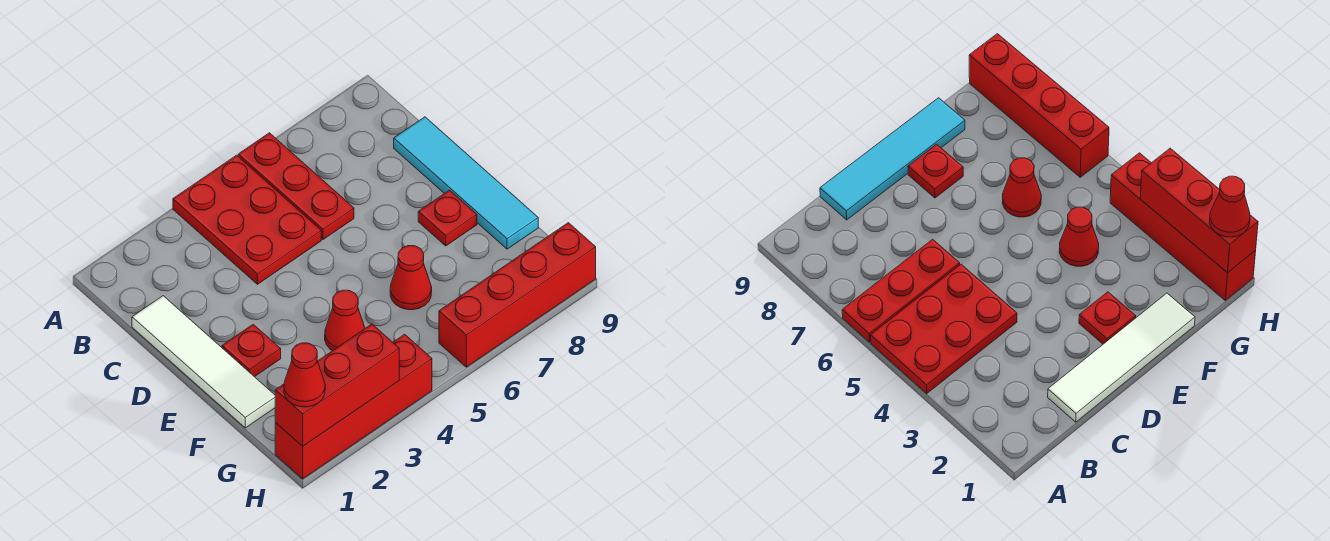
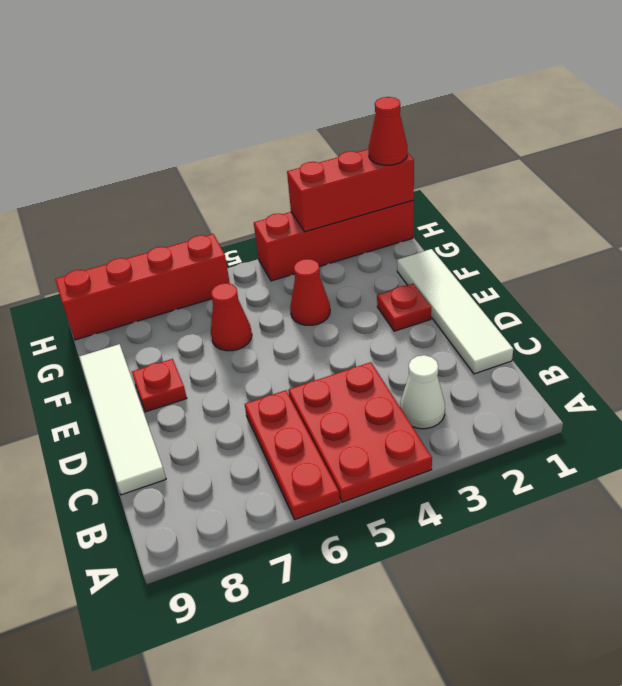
none -> white 1x1 cone [400,355,445,429]
cyan 1x4 tile [394,117,538,249] -> white 1x4 tile [79,344,166,495]

